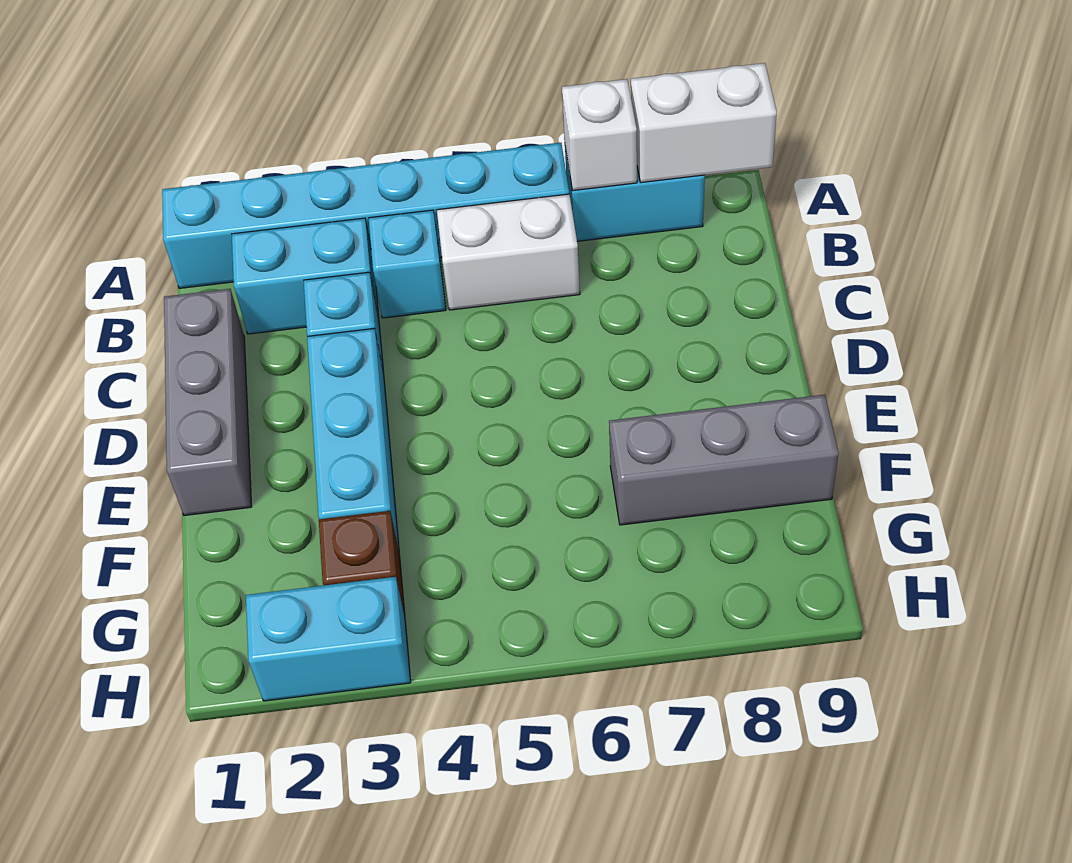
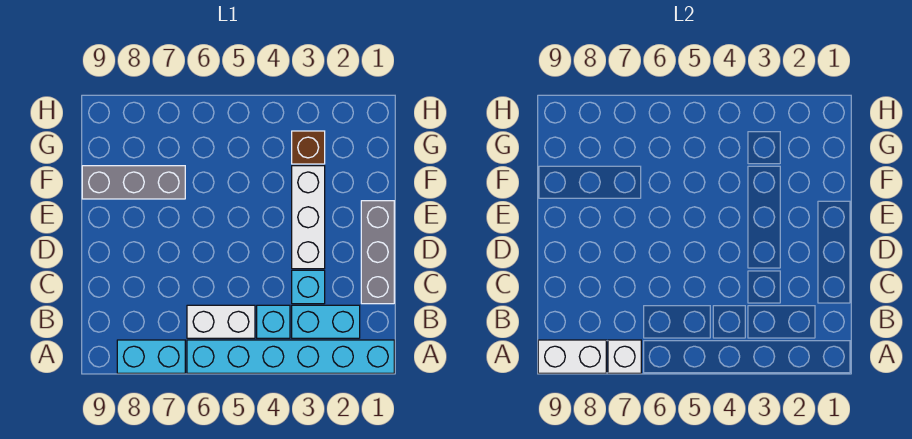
cyan 1x3 brick [307,329,399,549] -> white 1x3 brick [292,166,325,269]
cyan 1x2 brick [246,577,411,701] -> none

